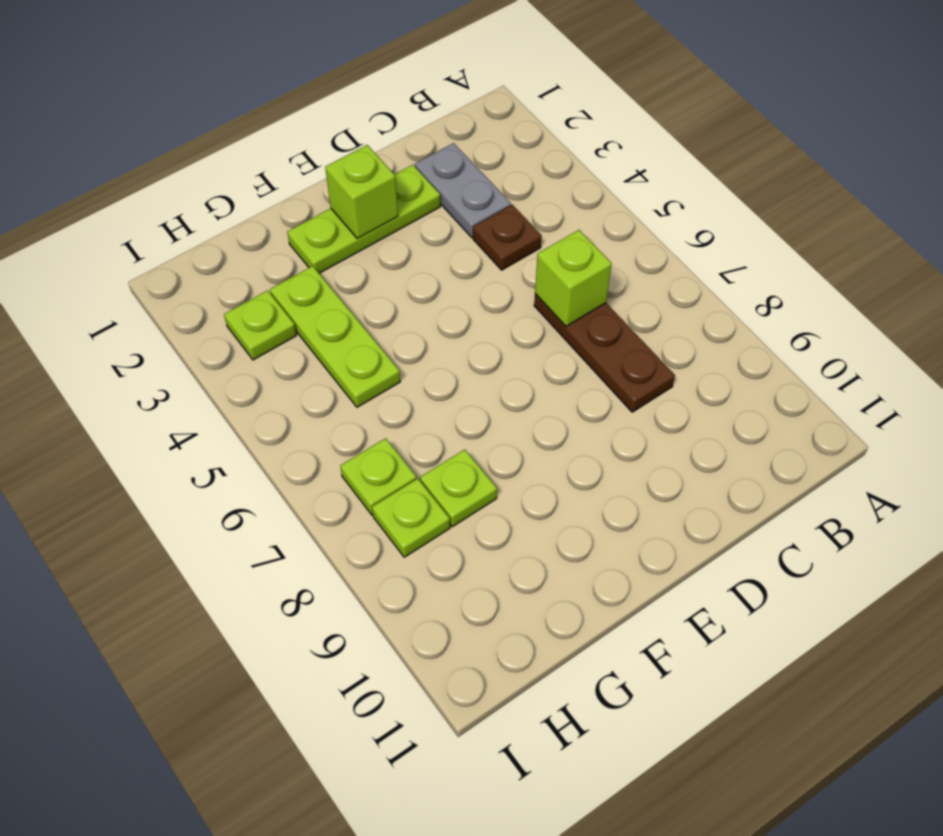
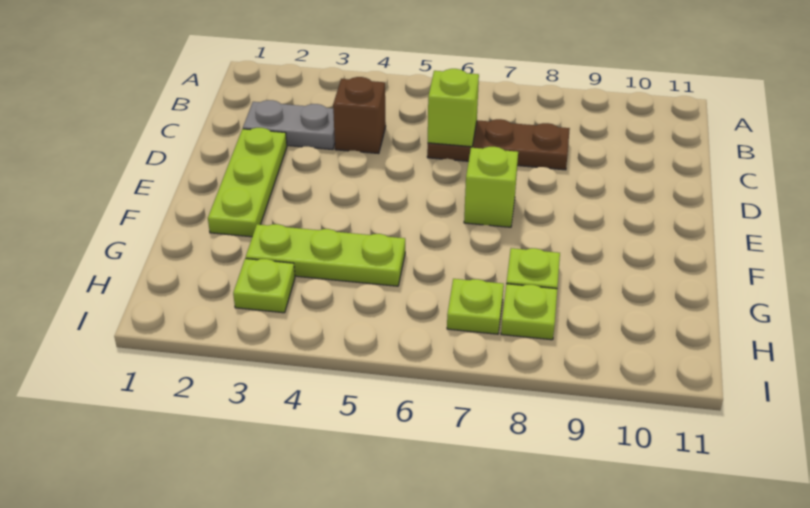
brown 1x1 plate [473,205,542,270] -> brown 1x1 brick [333,77,386,154]
lime 1x1 brick [325,145,398,239] -> lime 1x1 brick moved to [464,147,518,227]

